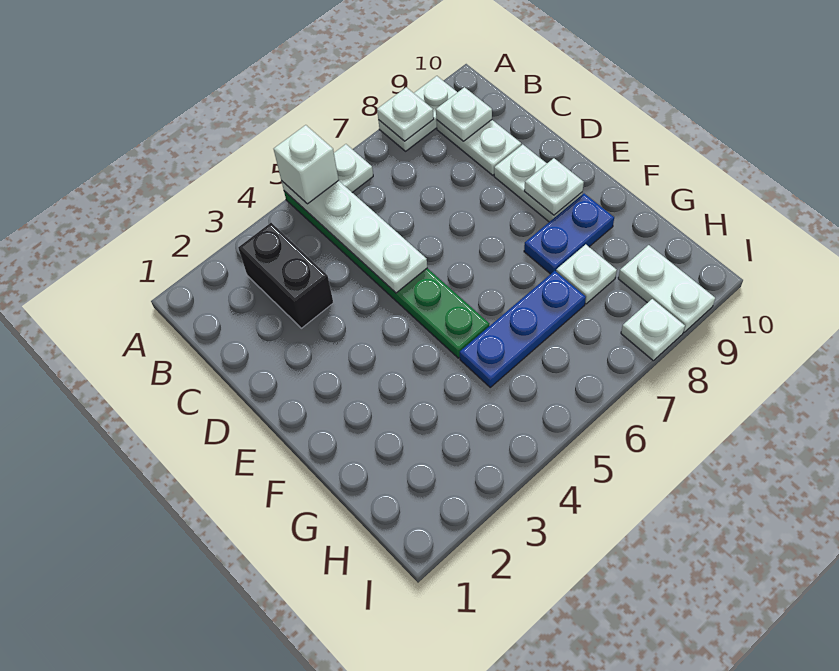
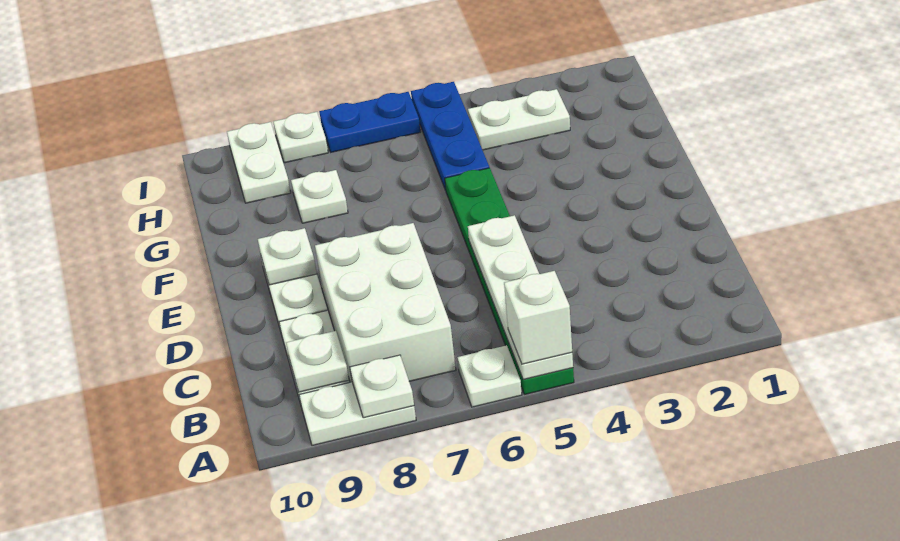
black 1x2 brick [238,223,333,328] -> none
none -> white 2x3 brick [315,223,456,382]
blue 1x2 plate [524,193,614,274] -> blue 1x2 plate moved to [319,92,420,152]
blue 1x3 plate [460,271,586,387] -> blue 1x3 plate turned to [411,82,489,190]
none -> white 1x2 plate [468,89,570,150]

